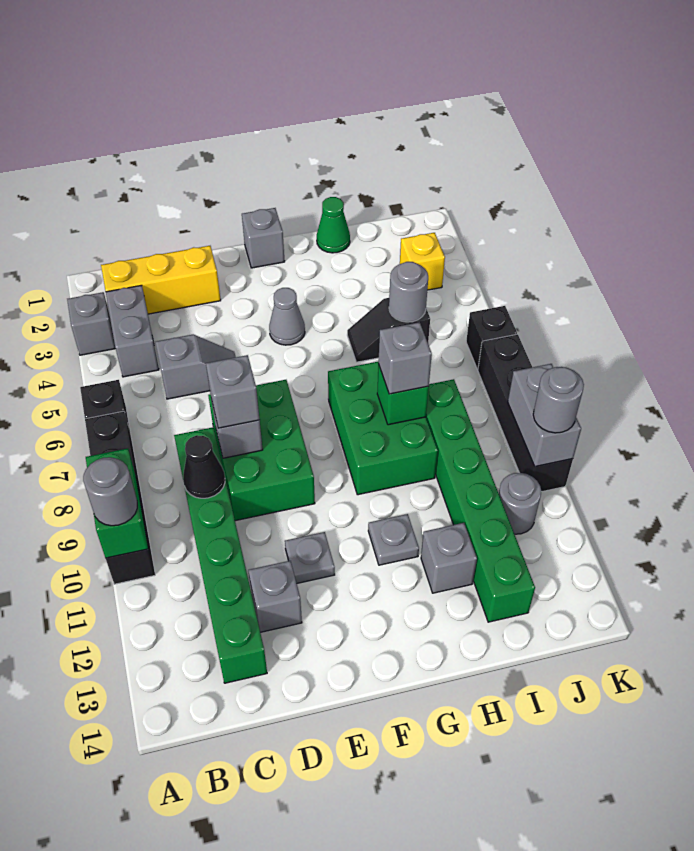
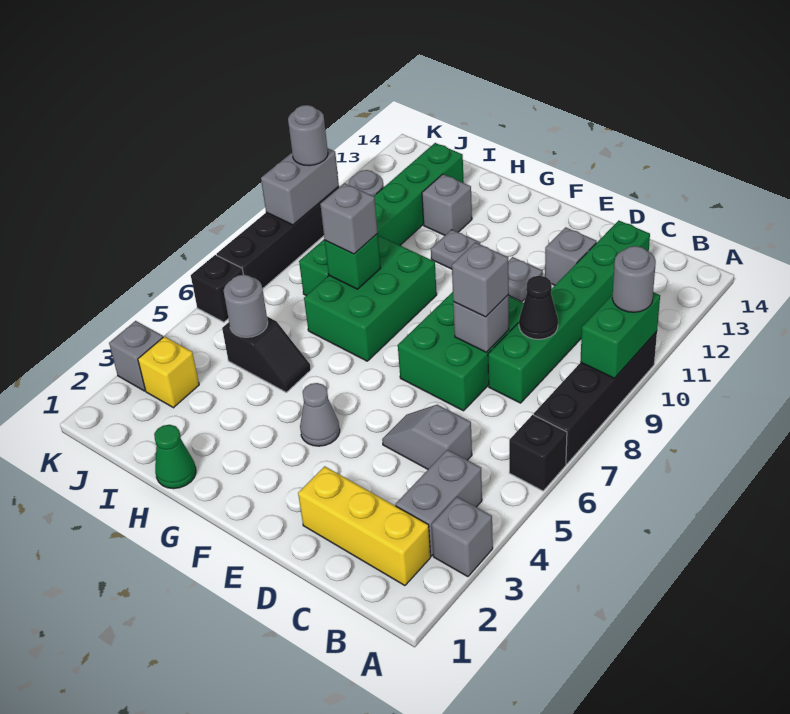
grey 1x1 brick [242,208,285,268] -> grey 1x1 brick moved to [109,321,163,391]

